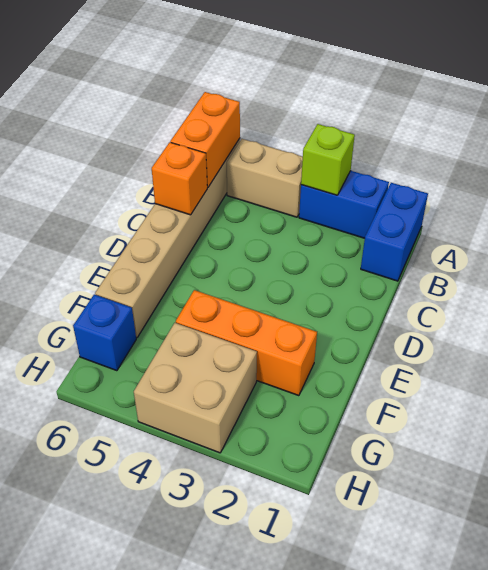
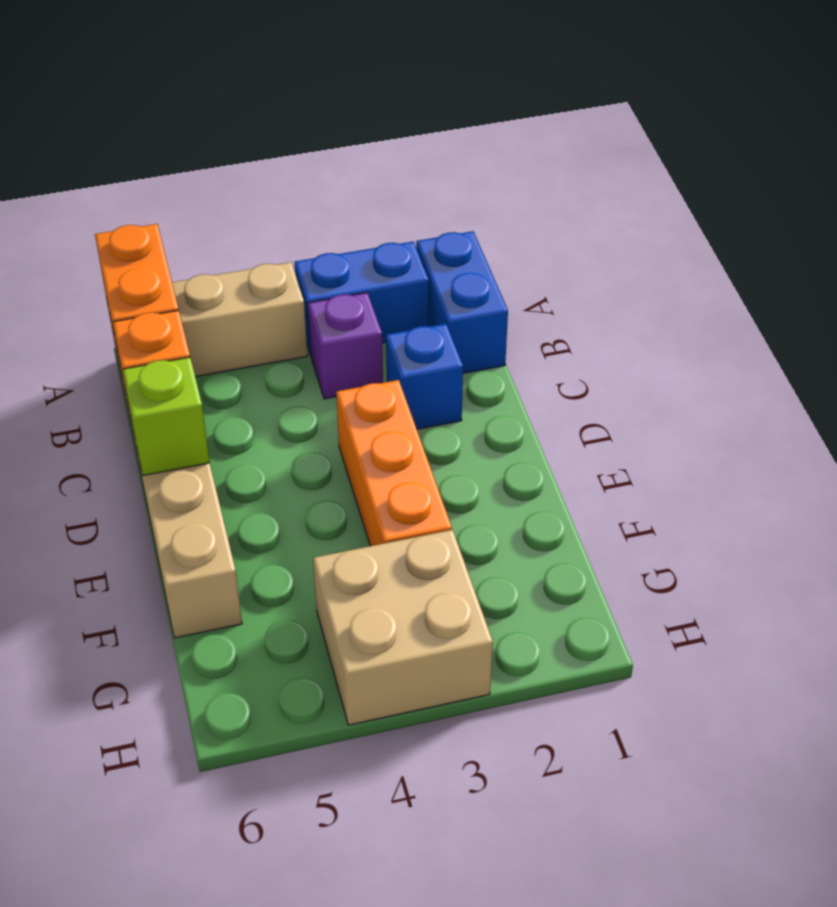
lime 1x1 brick [301,124,355,195] -> lime 1x1 brick moved to [123,357,210,475]
none -> purple 1x1 brick [308,292,383,399]
orange 1x3 brick [176,290,317,396] -> orange 1x3 brick turned to [336,380,452,546]
blue 1x1 brick [73,294,136,371] -> blue 1x1 brick moved to [386,324,463,429]

